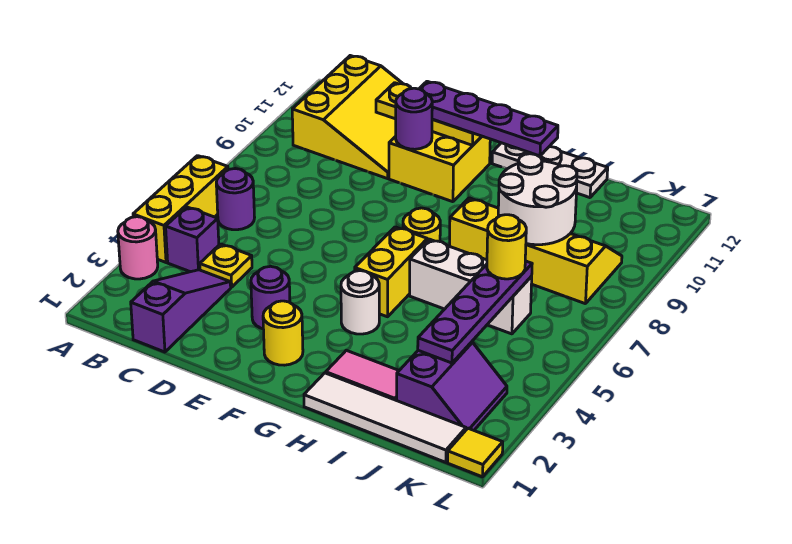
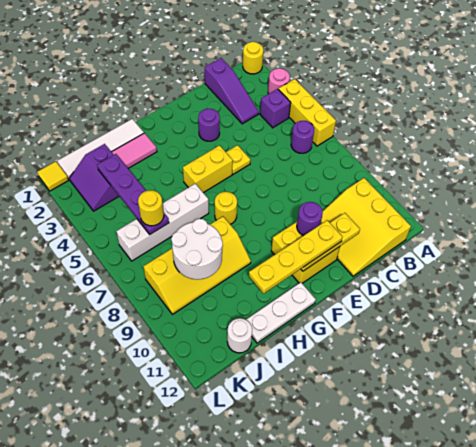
yellow 1x1 plate [200,244,252,287] -> yellow 1x1 plate moved to [226,145,250,174]
purple 1x4 plate [419,81,558,156] -> yellow 1x4 plate [249,220,342,293]
yellow 1x1 round brick [263,301,303,365] -> yellow 1x1 round brick moved to [243,42,263,74]
white 1x1 round brick [341,271,379,334] -> white 1x1 round brick moved to [227,318,252,353]
yellow 1x2 brick [355,227,427,317] -> yellow 1x2 brick turned to [183,145,233,193]
white 1x3 brick [410,239,532,334] -> white 1x4 brick [116,184,209,261]

